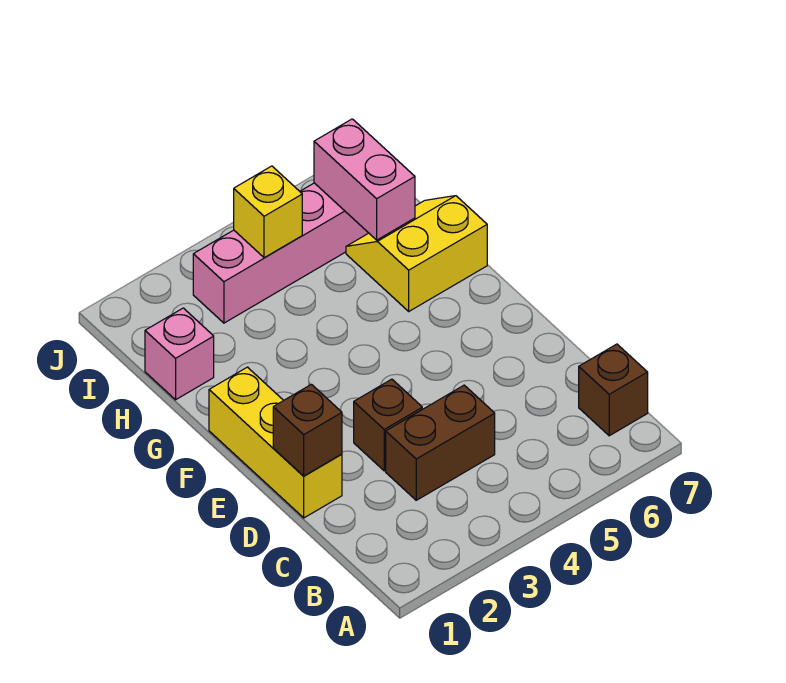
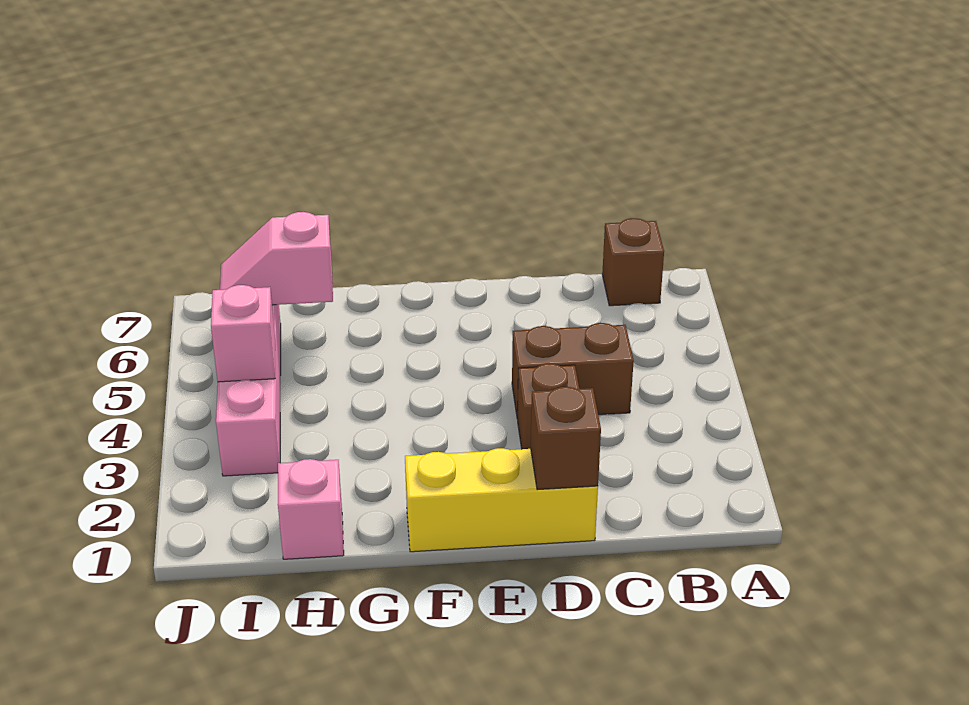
brown 1x2 brick [386,385,495,500] -> brown 1x2 brick turned to [512,323,634,419]
yellow 2x2 slope [346,196,487,311] -> none
pink 1x2 brick [314,119,415,240] -> pink 1x2 slope [220,212,333,305]
yellow 1x1 brick [234,166,302,258] -> pink 1x1 brick [211,285,275,382]

